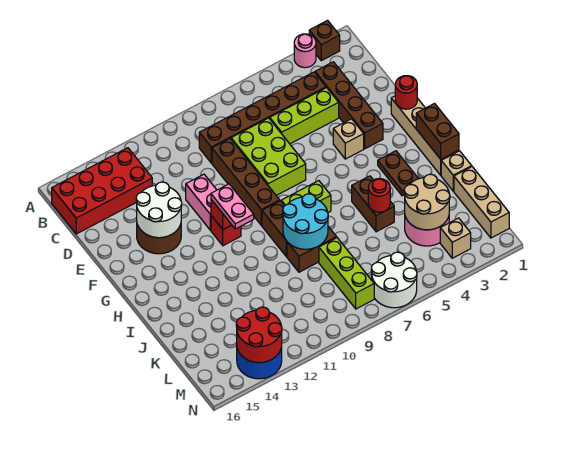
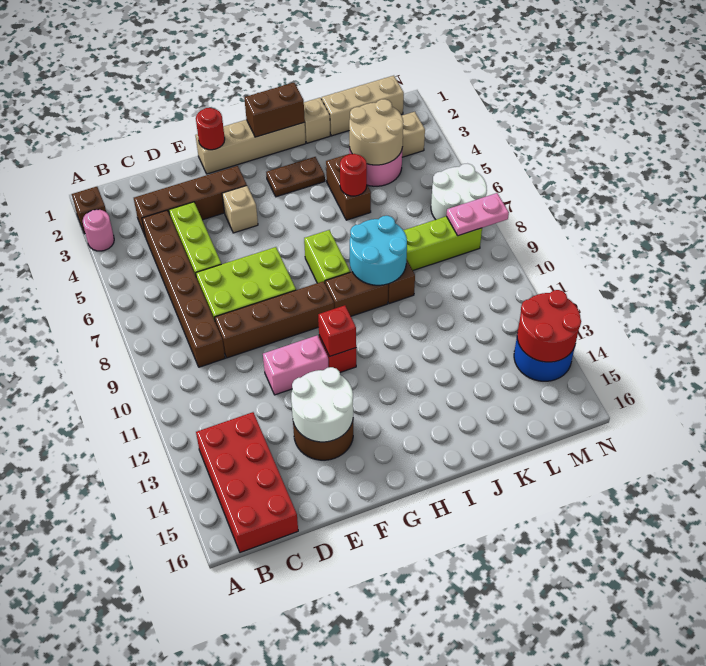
pink 1x2 plate [211,184,254,229] -> pink 1x2 plate moved to [446,193,509,236]
brown 1x2 brick [352,176,394,232] -> brown 1x2 brick turned to [326,154,371,220]

